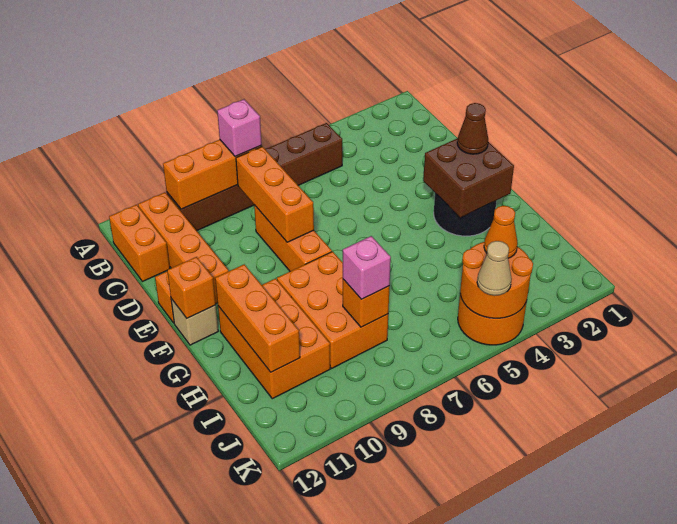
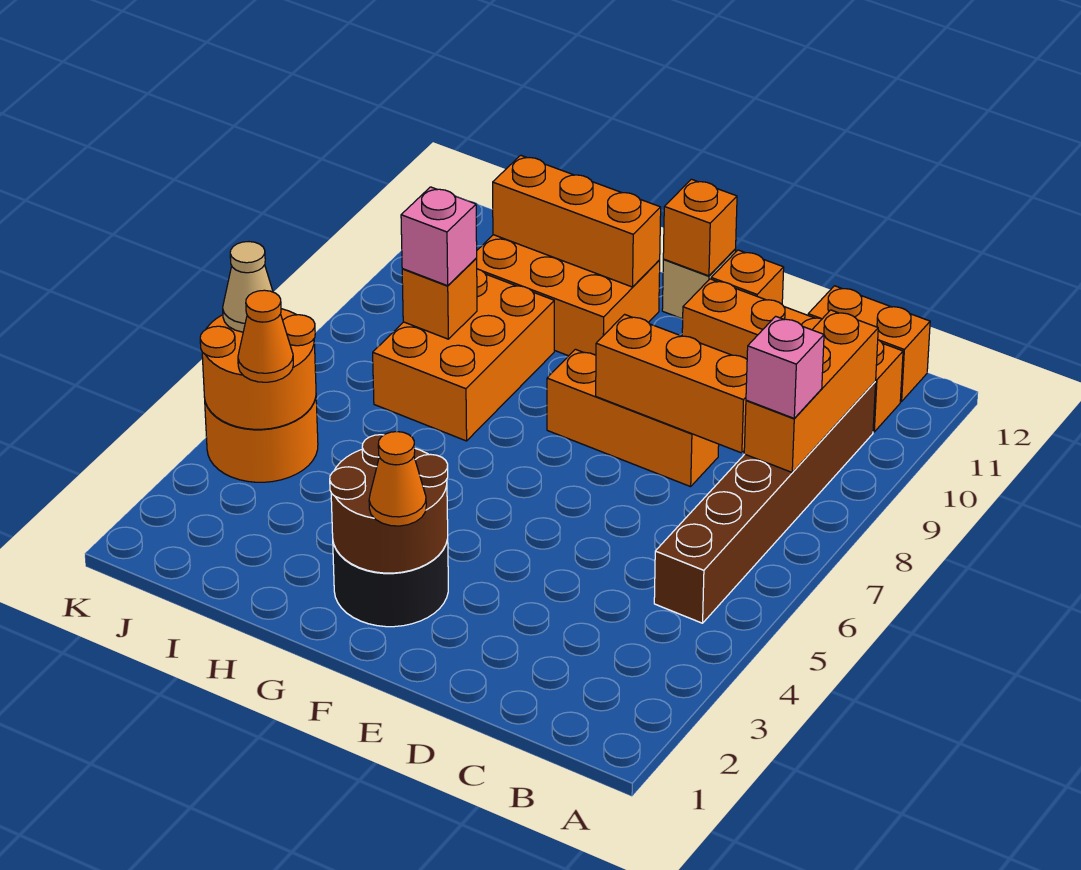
brown 2x2 brick [423,138,514,217] -> brown 2x2 round brick [330,435,448,573]
brown 1x1 cone [457,103,488,154] -> orange 1x1 cone [369,432,426,526]
orange 2x3 brick [277,252,388,368] -> orange 2x3 brick turned to [373,269,554,441]

